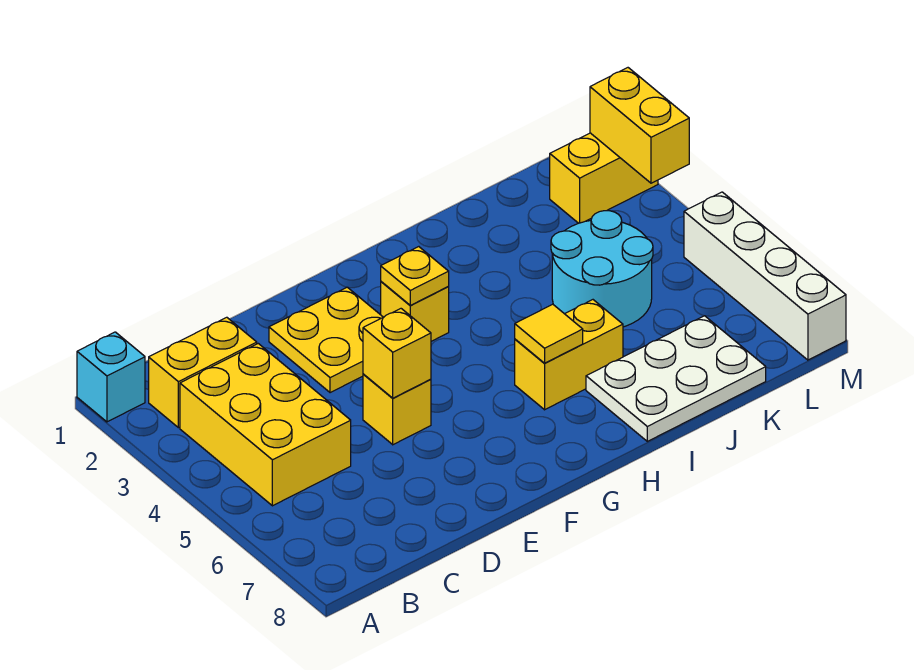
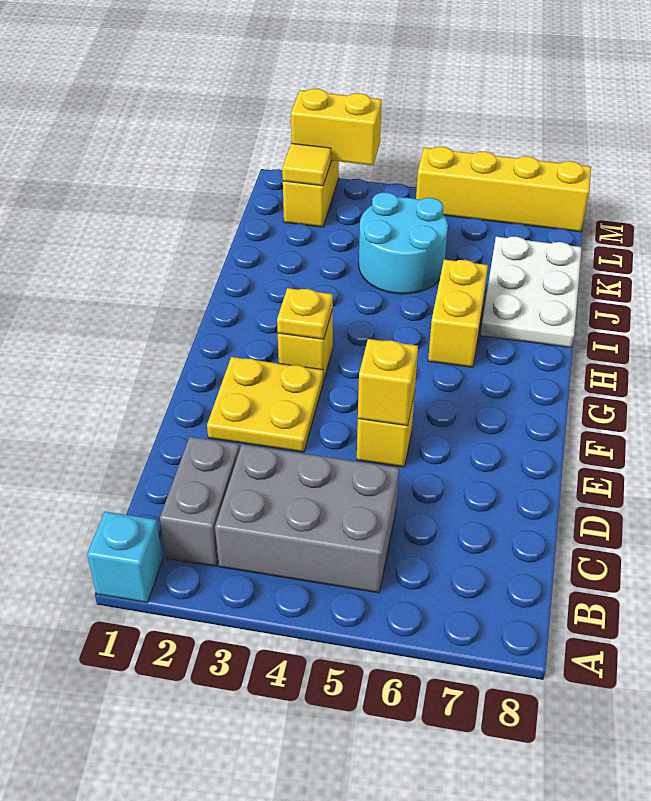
yellow 1x2 brick [149,317,257,428] -> grey 1x2 brick [160,437,240,566]
yellow 2x3 brick [180,344,351,506] -> grey 2x3 brick [215,445,399,593]
yellow 1x1 tile [515,304,583,363] -> yellow 1x1 tile moved to [282,143,331,186]
white 1x4 brick [684,192,846,360] -> yellow 1x4 brick [416,147,591,232]

